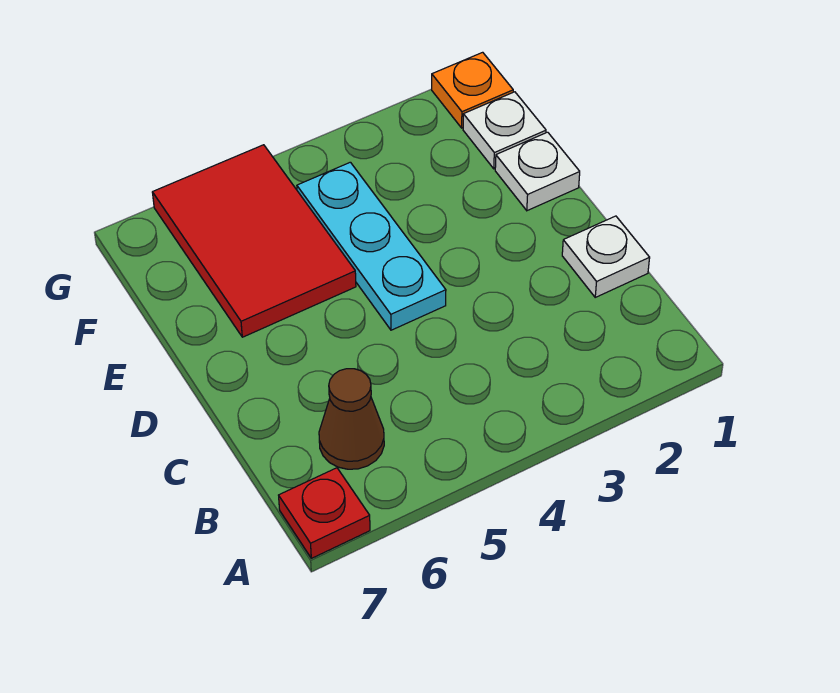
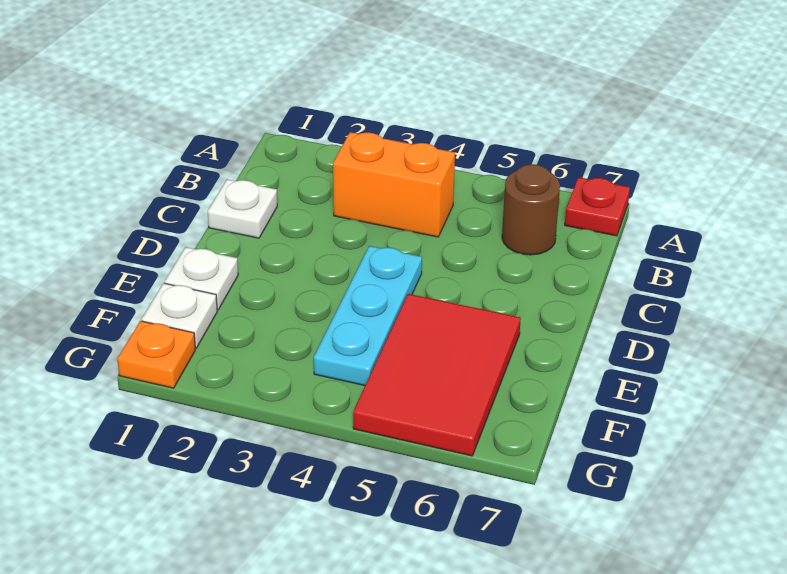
none -> orange 1x2 brick [333,132,455,237]
brown 1x1 cone [319,369,384,469] -> brown 1x1 round brick [502,164,560,255]

